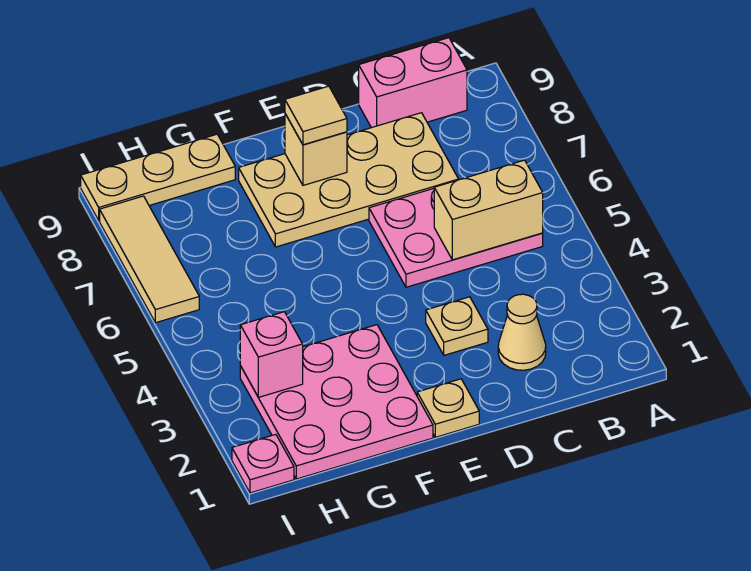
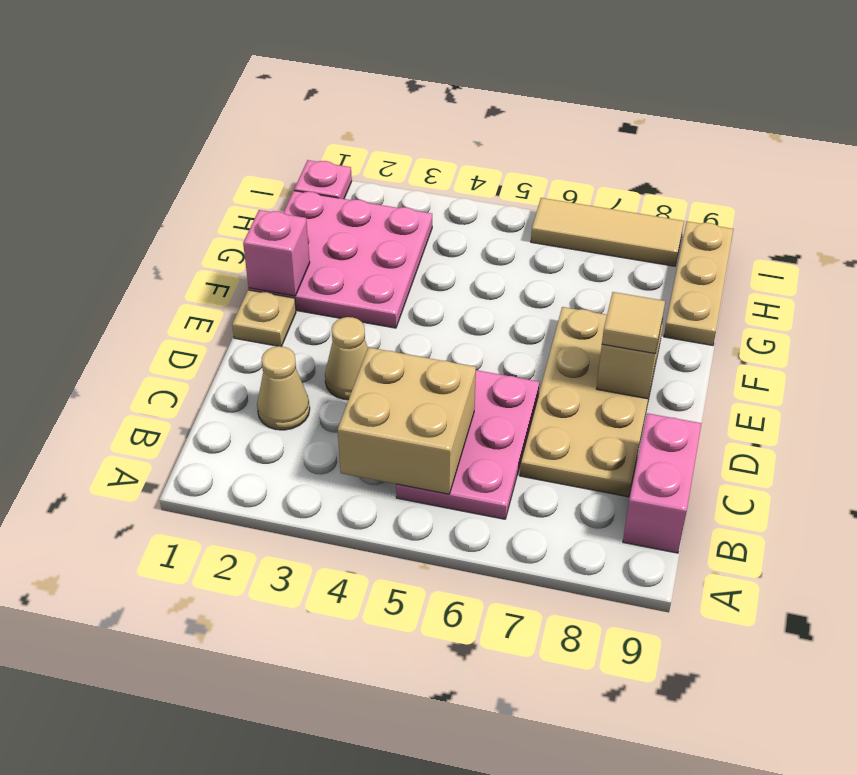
tan 1x2 brick [434,160,543,260] -> tan 2x2 brick [338,347,476,494]
tan 1x1 plate [426,297,488,355] -> tan 1x1 cone [325,317,368,400]
pink 1x1 brick [240,312,303,397] -> pink 1x1 brick moved to [243,210,310,296]

